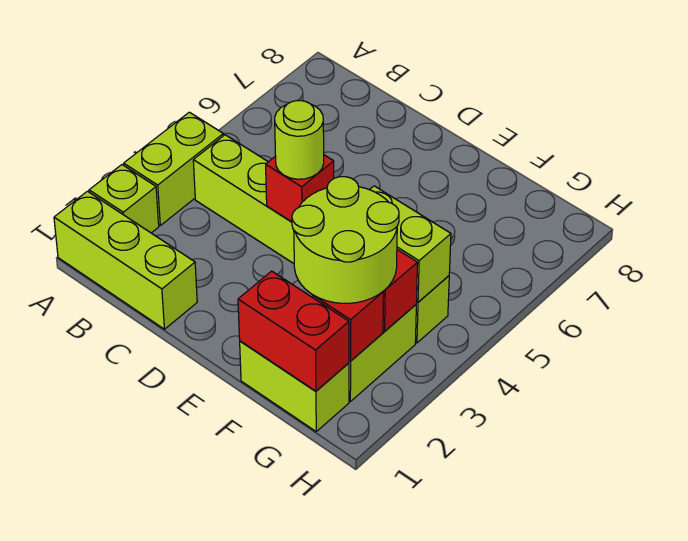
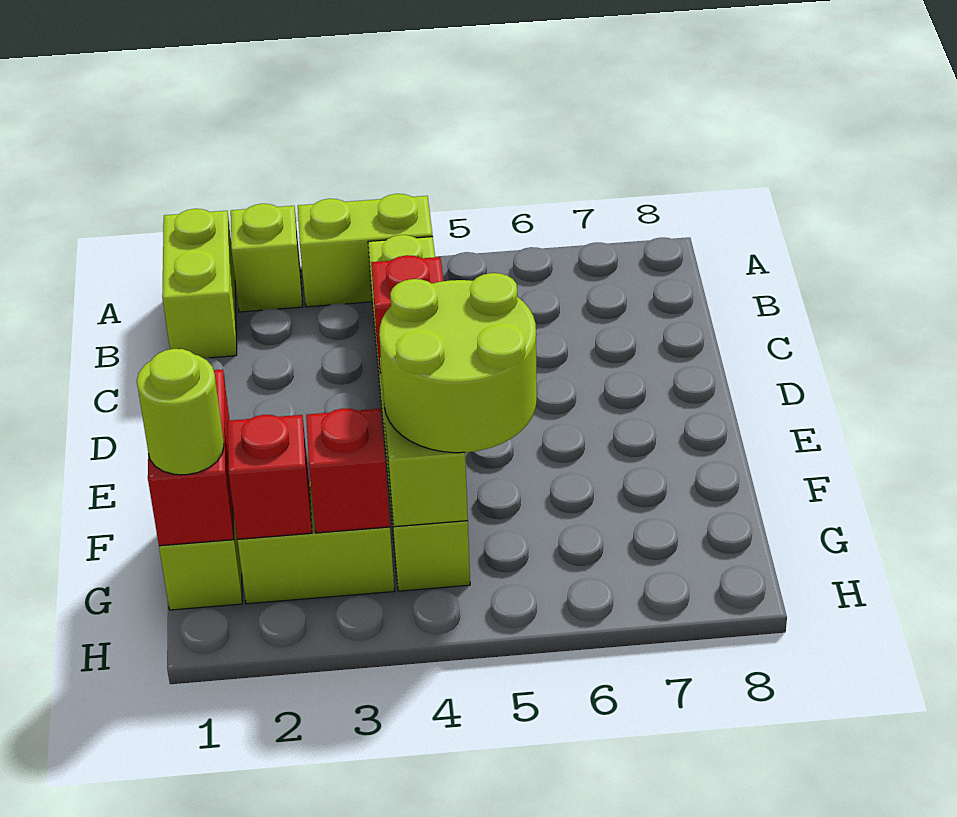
lime 1x3 brick [54,191,197,329] -> lime 1x2 brick [162,209,237,358]
lime 1x1 round brick [275,101,324,179] -> lime 1x1 round brick moved to [137,349,224,475]
lime 2x2 round brick [292,177,399,303] -> lime 2x2 round brick moved to [379,273,537,453]

